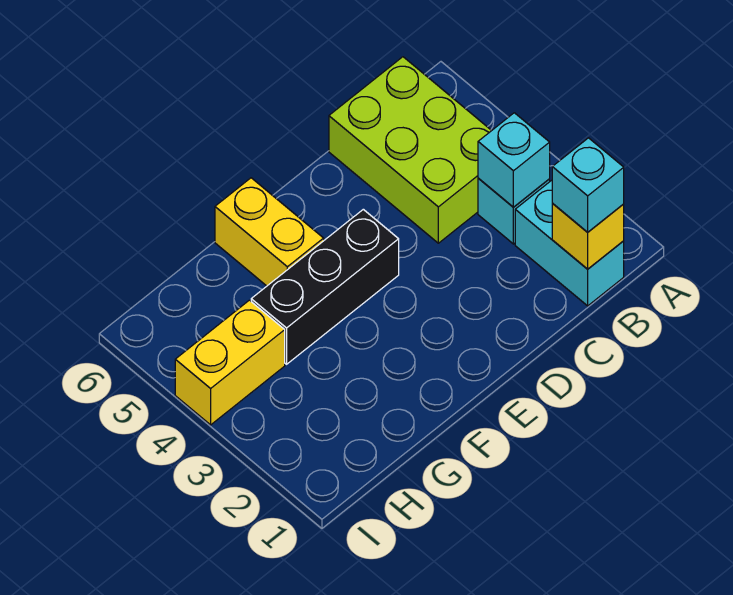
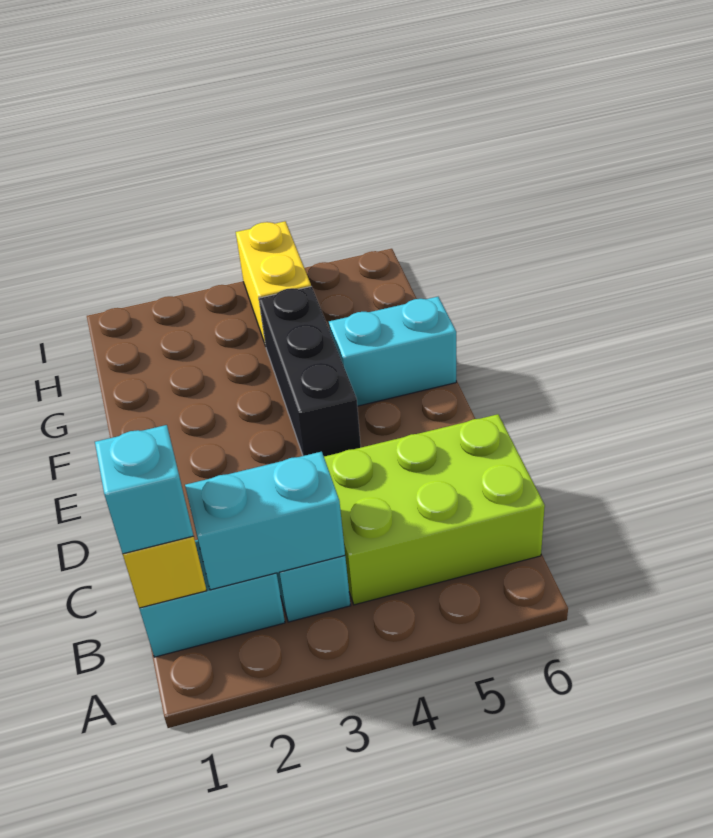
cyan 1x1 brick [478,113,550,207] -> cyan 1x2 brick [185,452,345,590]
yellow 1x2 brick [215,178,324,286] -> cyan 1x2 brick [329,297,456,406]

